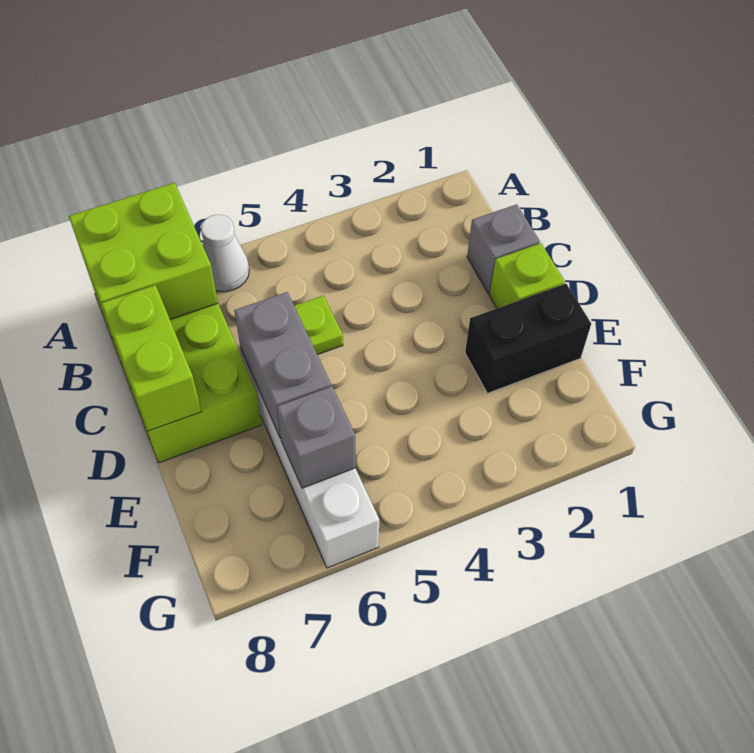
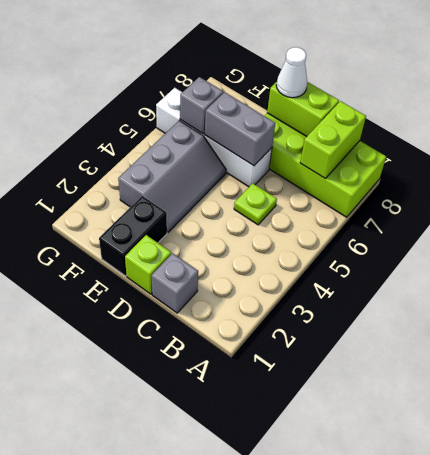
white 1x1 cone [201,215,249,292] -> white 1x1 cone moved to [276,47,307,98]
lime 2x2 brick [69,183,218,326] -> lime 1x2 brick [300,101,366,178]
none -> grey 2x3 slope [118,121,226,233]

